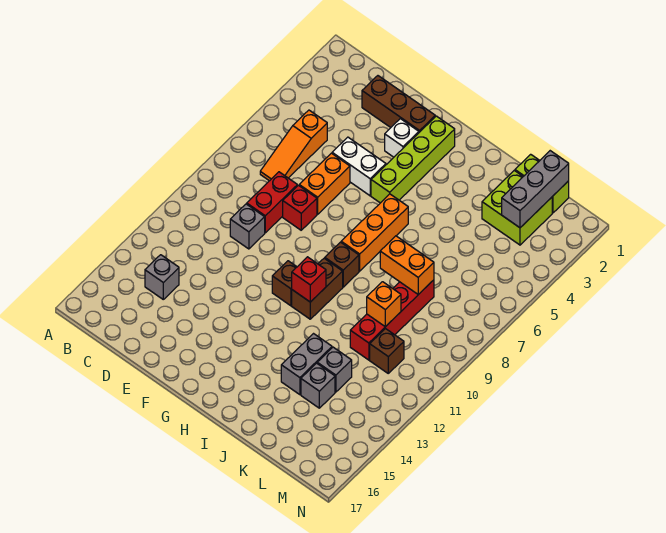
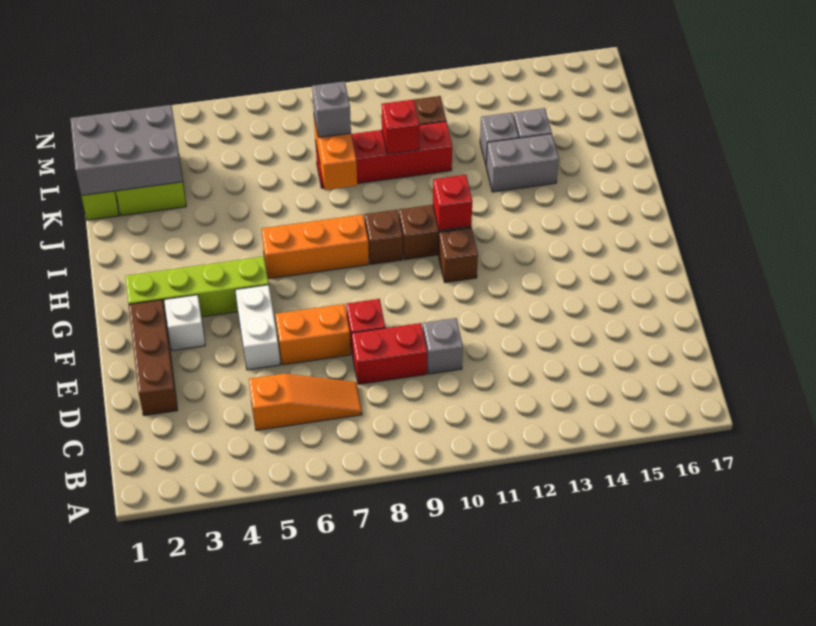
grey 1x1 brick [145,255,179,299] -> grey 1x1 brick moved to [312,81,351,137]
orange 1x1 brick [367,282,401,327] -> red 1x1 brick [382,99,419,154]
grey 1x3 brick [502,151,569,228] -> grey 2x3 brick [70,105,182,196]

